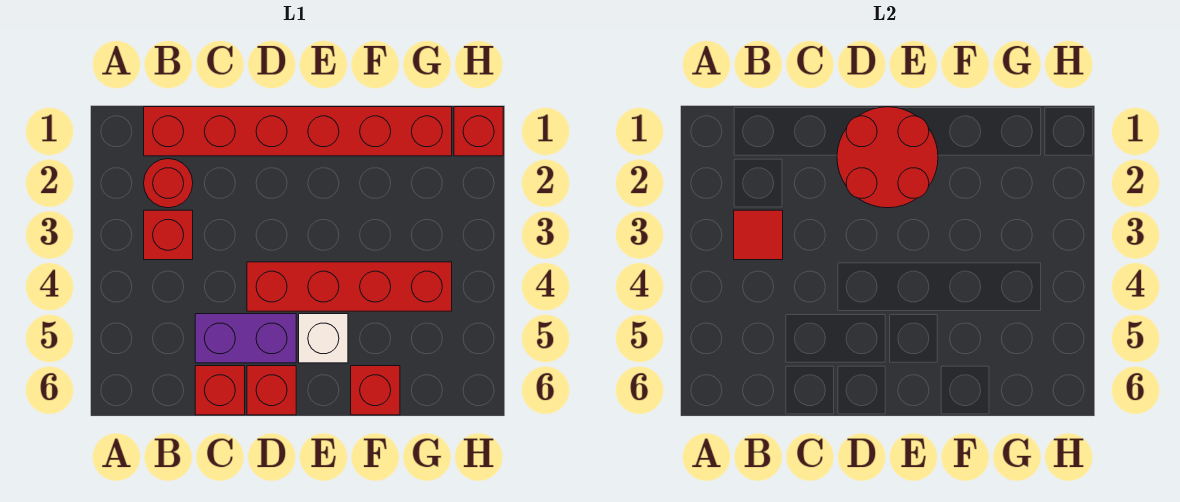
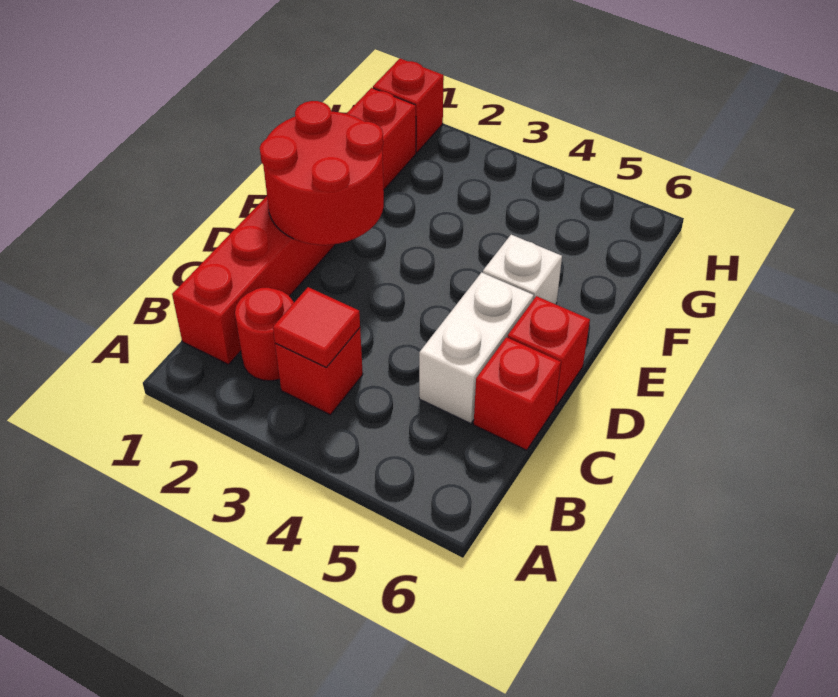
purple 1x2 brick [195,314,296,363] -> white 1x2 brick [419,272,534,424]
red 1x4 brick [247,262,452,311] -> none
red 1x1 brick [351,366,400,415] -> none

